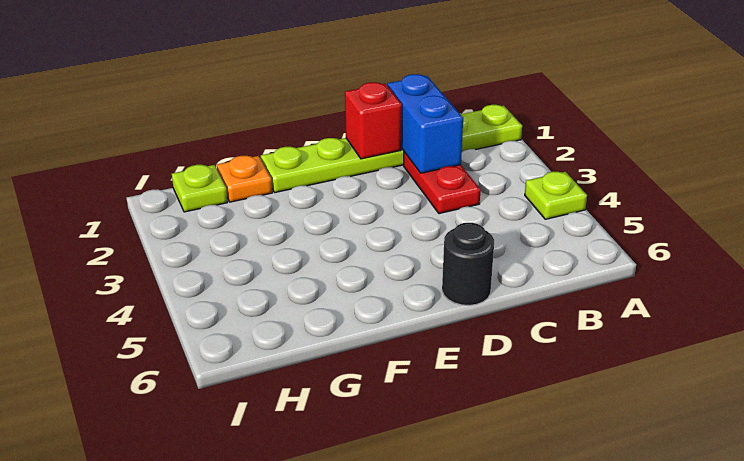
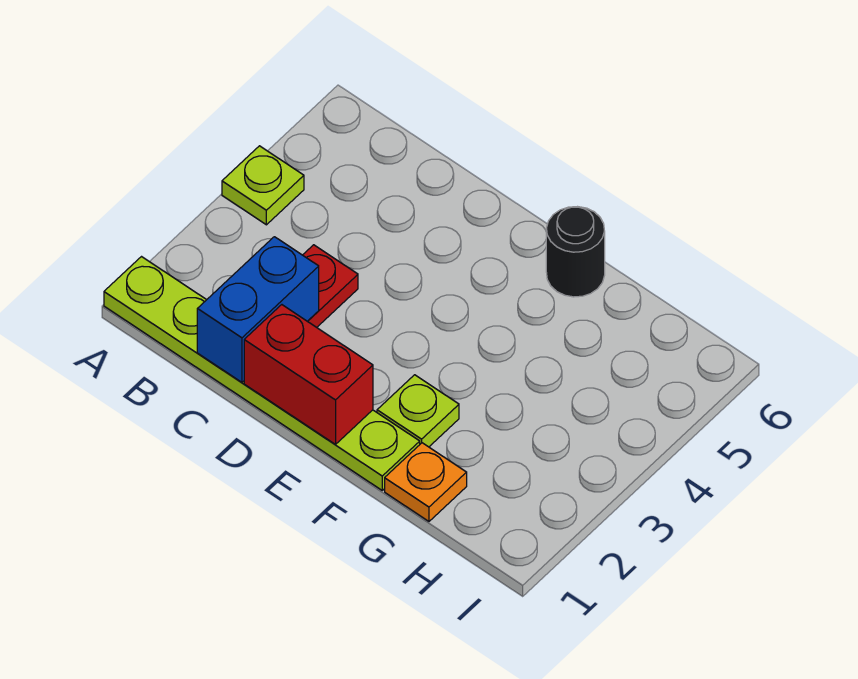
red 1x1 brick [345,82,402,159] -> red 1x2 brick [244,305,373,444]
black 1x1 round brick [442,223,494,305] -> black 1x1 round brick moved to [546,207,605,297]
lime 1x1 plate [172,165,228,212] -> lime 1x1 plate moved to [377,375,459,447]

